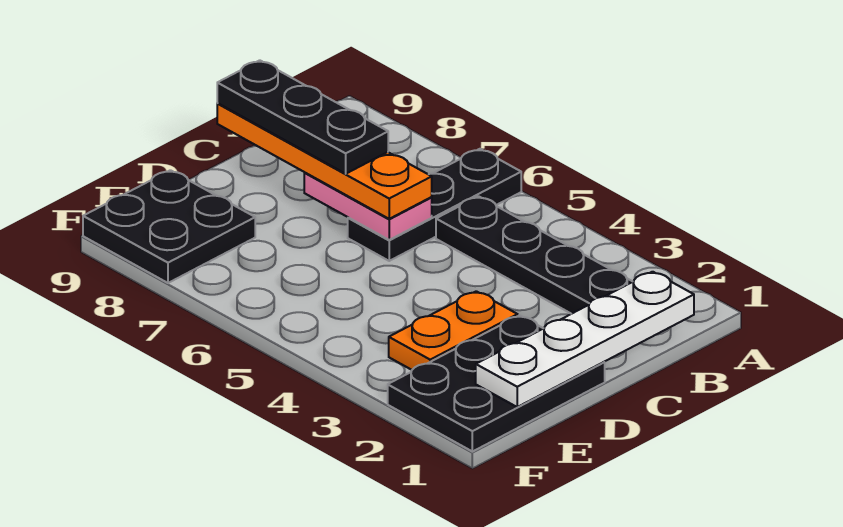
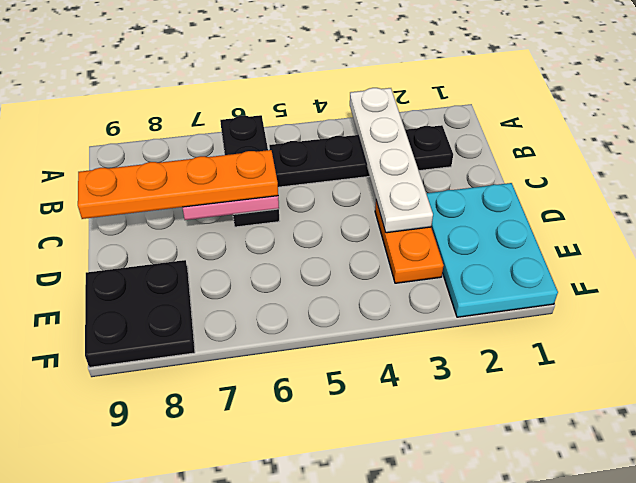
white 1x4 plate [476,272,694,407] -> white 1x4 plate moved to [350,88,433,233]
black 1x3 plate [217,60,388,174] -> none
black 2x3 plate [388,315,605,452] -> cyan 2x3 plate [426,183,558,317]

